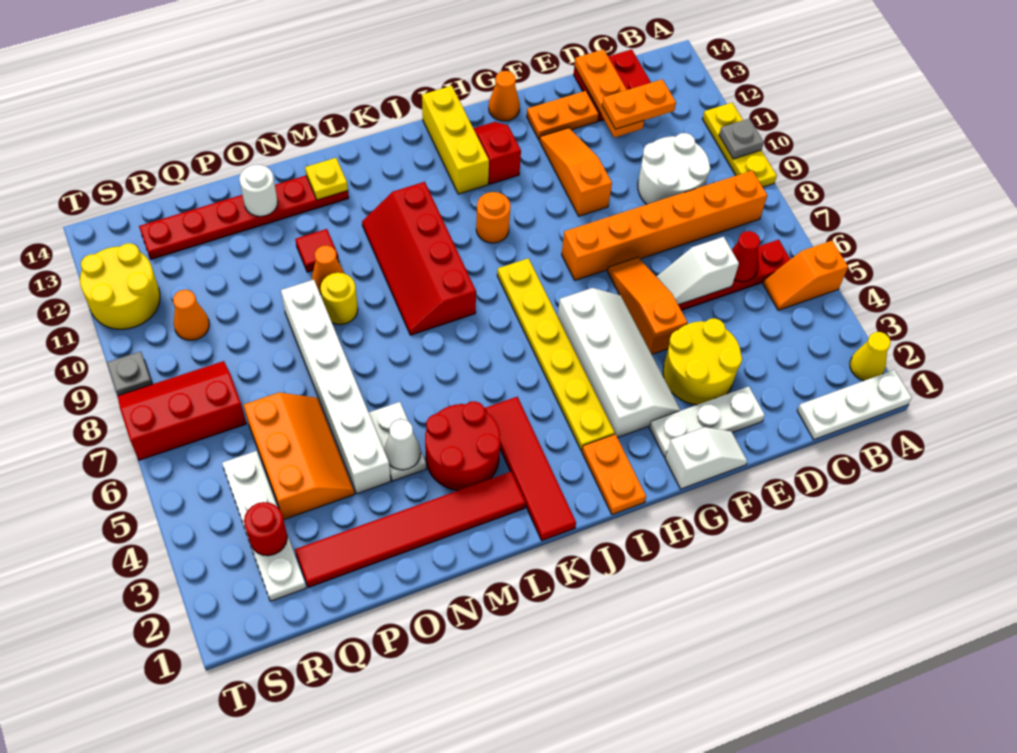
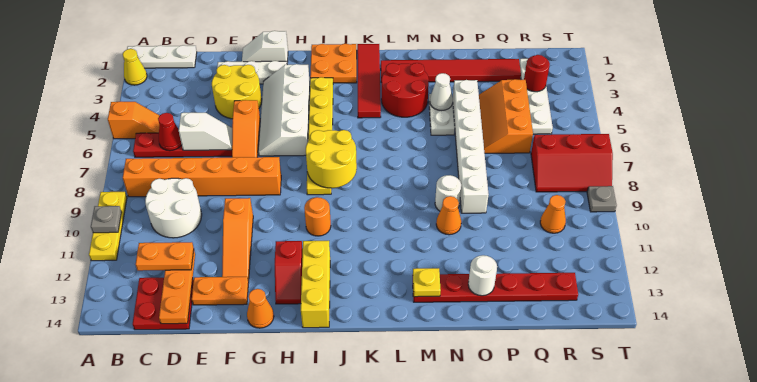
orange 1x2 plate [582,434,646,515] -> orange 2x2 plate [310,44,357,83]
red 2x4 slope [362,182,476,335] -> none
yellow 1x1 round brick [321,273,358,324] -> white 1x1 round brick [435,175,461,211]
red 1x1 tile [295,229,339,272] -> none
yellow 2x2 round brick [80,243,160,329] -> yellow 2x2 round brick moved to [306,130,357,188]

